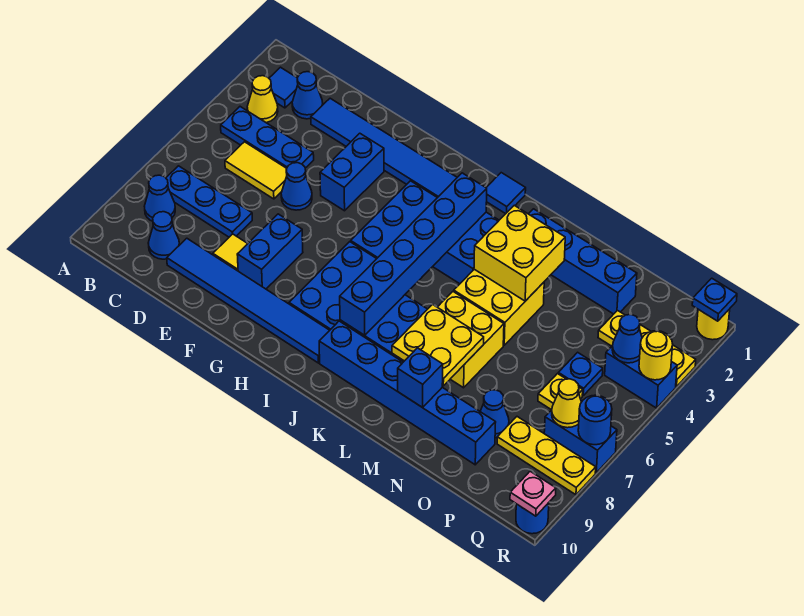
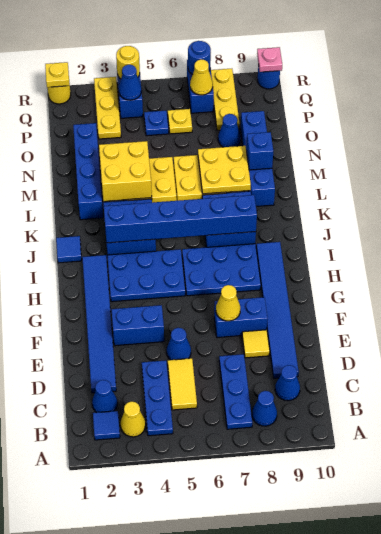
none -> yellow 1x1 cone [216,285,240,321]
blue 1x6 brick [319,321,496,465] -> blue 1x4 brick [241,111,275,206]
blue 1x1 plate [692,278,737,321] -> yellow 1x1 plate [45,62,69,87]

